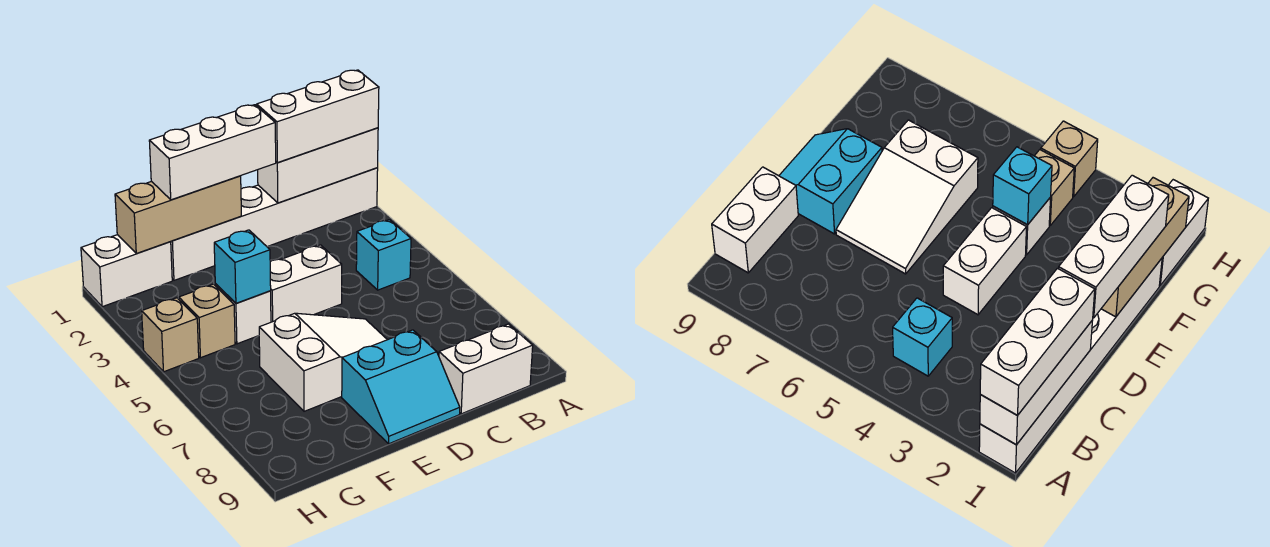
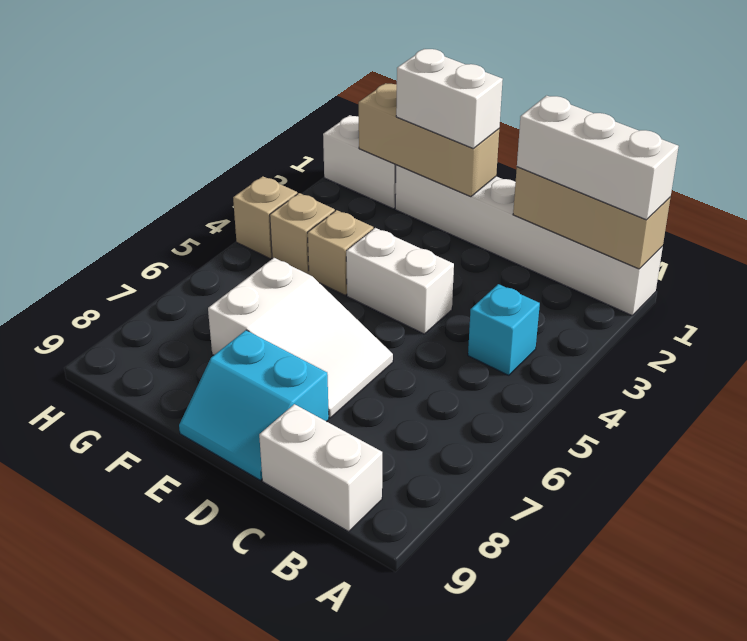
white 1x3 brick [258,128,378,203] -> tan 1x3 brick [513,167,670,269]
white 1x3 brick [149,105,276,200] -> white 1x2 brick [396,49,503,148]
white 1x1 brick [215,284,271,344] -> tan 1x1 brick [307,210,373,295]
cyan 1x1 brick [214,230,271,303] -> none

